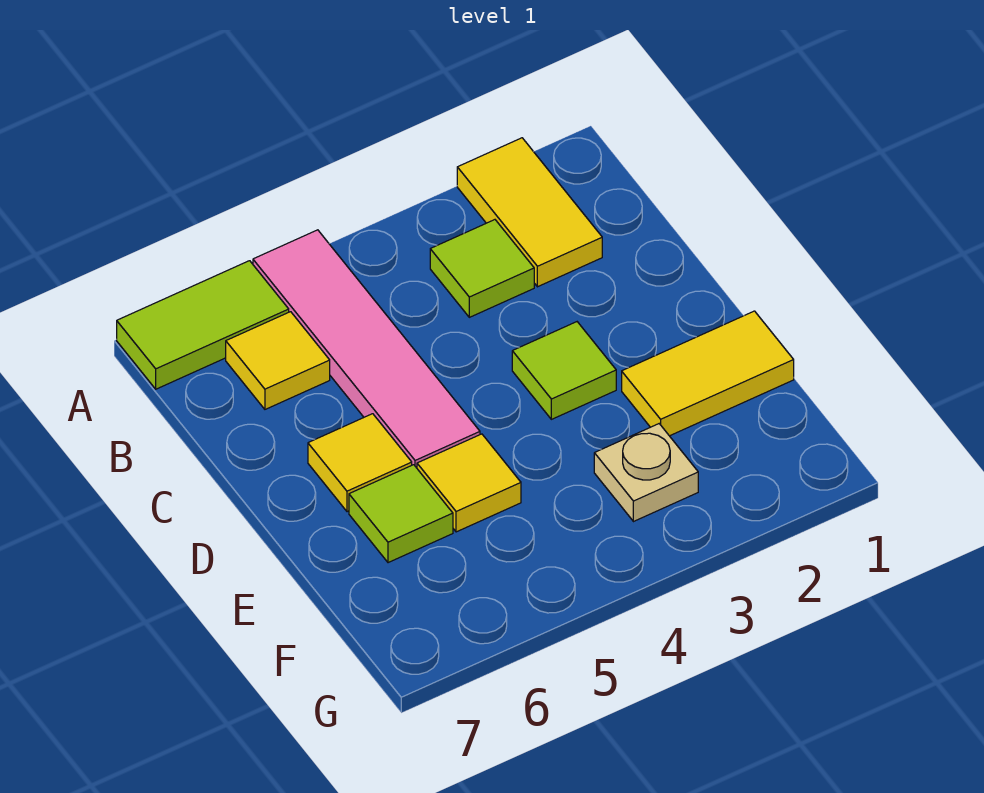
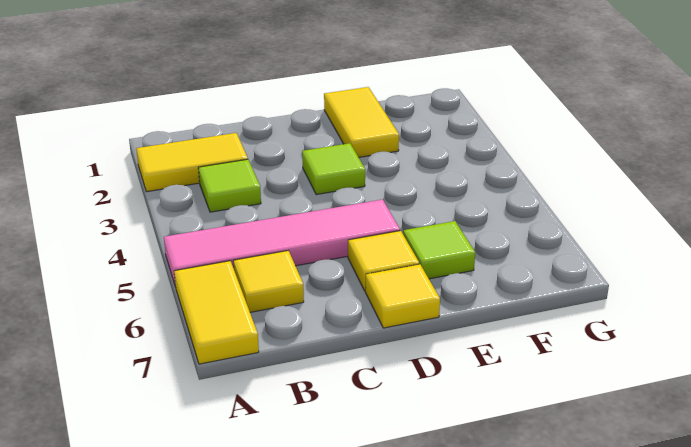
lime 1x2 tile [117,261,289,389] -> yellow 1x2 tile [174,261,259,364]
yellow 1x1 tile [417,434,521,532] -> yellow 1x1 tile moved to [365,264,440,328]
tan 1x1 plate [594,424,698,522] -> none

